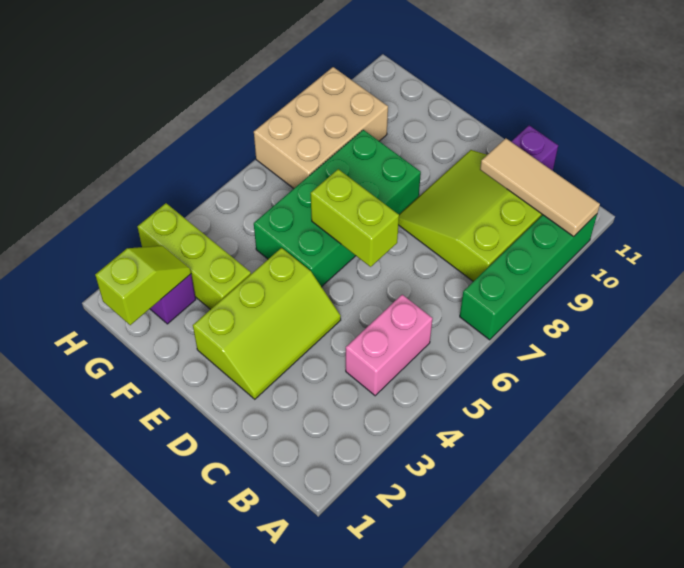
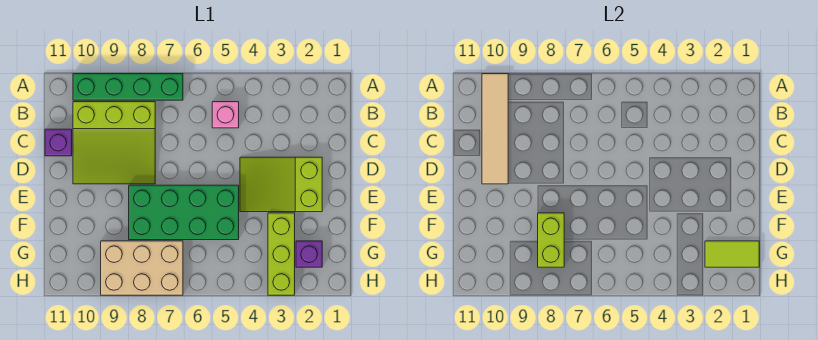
tan 1x3 tile [480,138,600,237] -> tan 1x4 tile [482,74,508,184]
pink 1x2 brick [346,295,433,396] -> pink 1x1 brick [212,102,239,128]
lime 2x3 slope [193,248,341,399] -> lime 2x3 slope turned to [240,157,322,212]
lime 1x2 brick [311,169,399,267] -> lime 1x2 brick moved to [538,213,564,267]
lime 1x2 slope [95,246,191,325] -> lime 1x2 tile [705,241,759,267]

